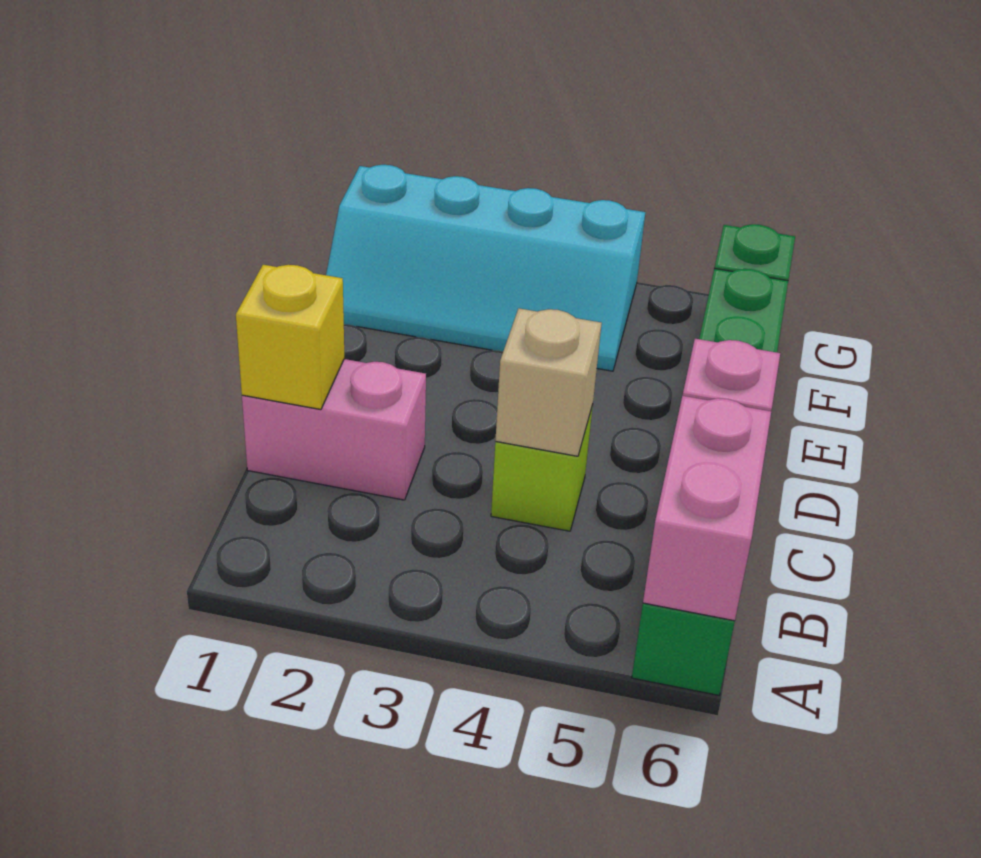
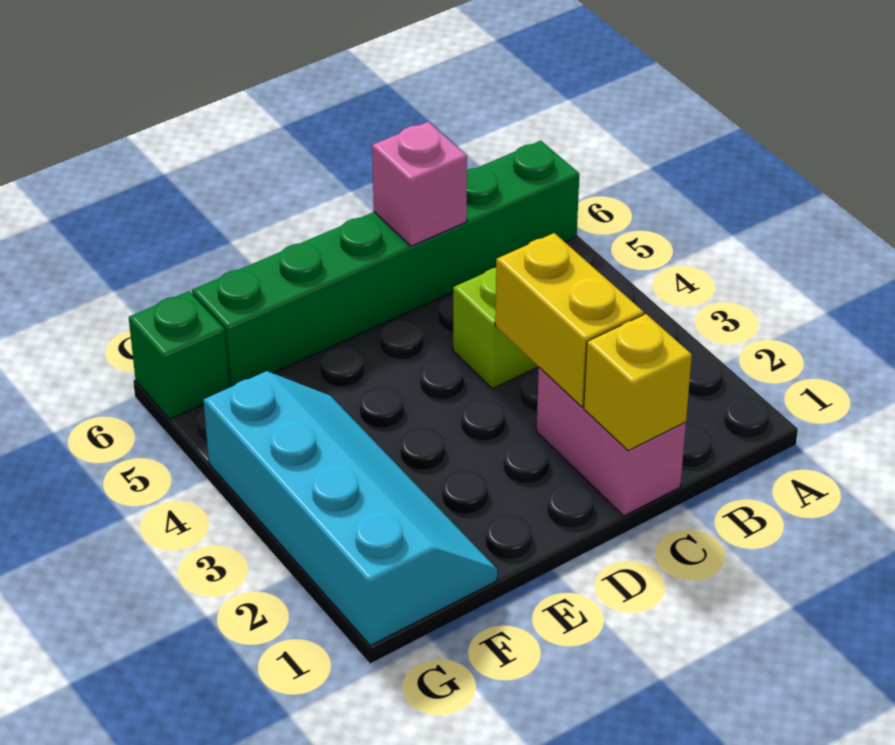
pink 1x2 brick [643,396,771,621] -> none
none -> yellow 1x2 brick [495,233,644,407]
tan 1x1 brick [495,308,602,456] -> none

